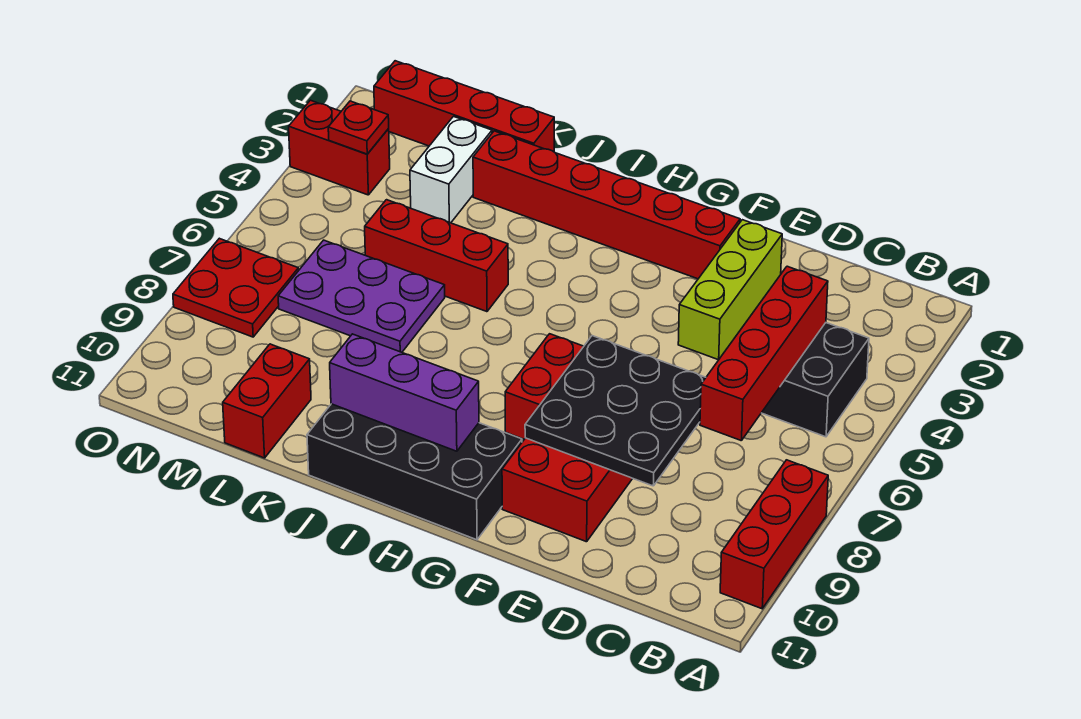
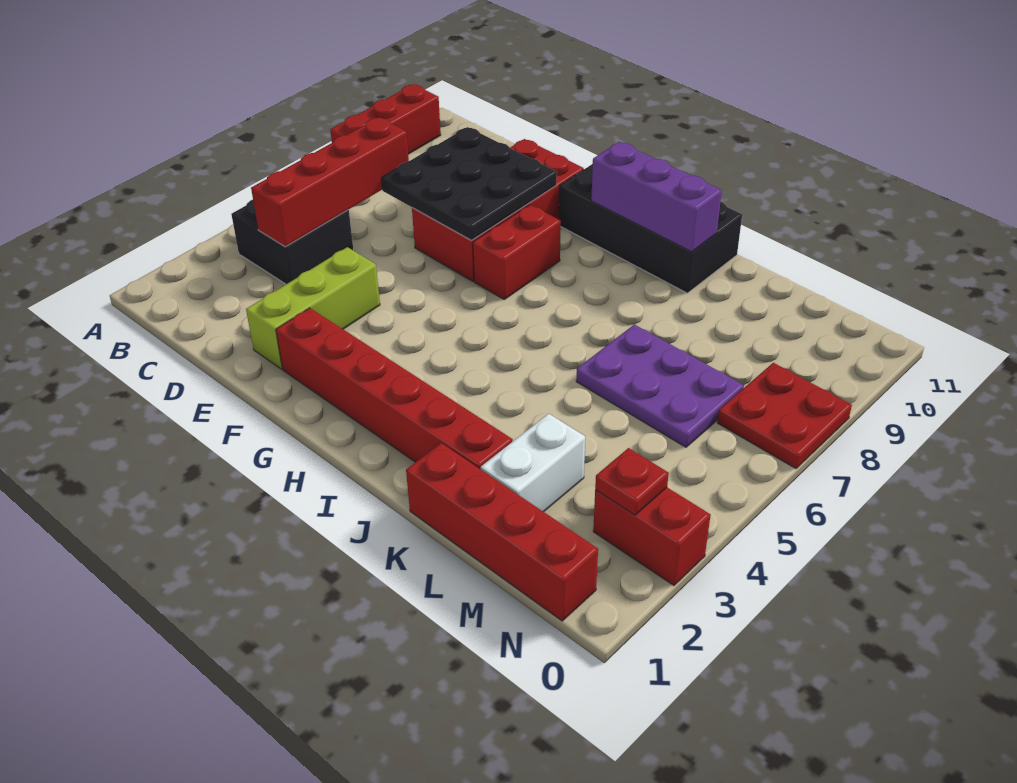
red 1x3 brick [365,200,508,312] -> none
red 1x2 brick [223,344,311,458] -> none

